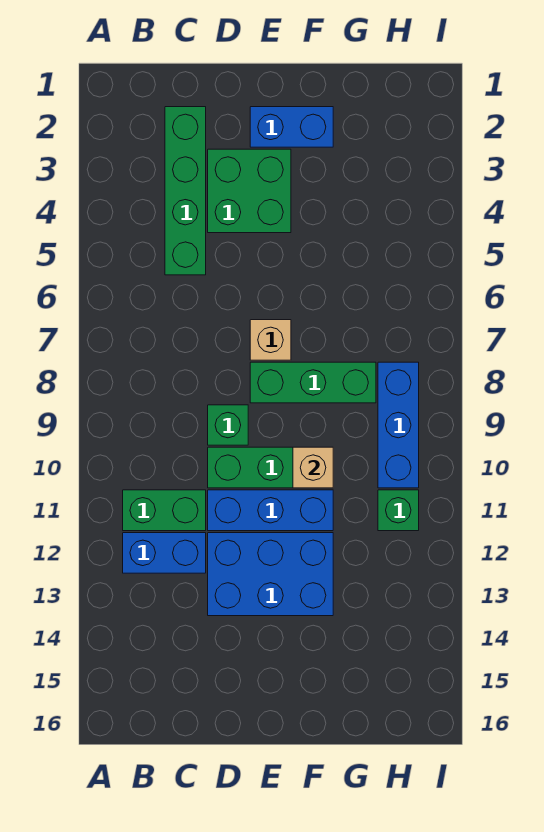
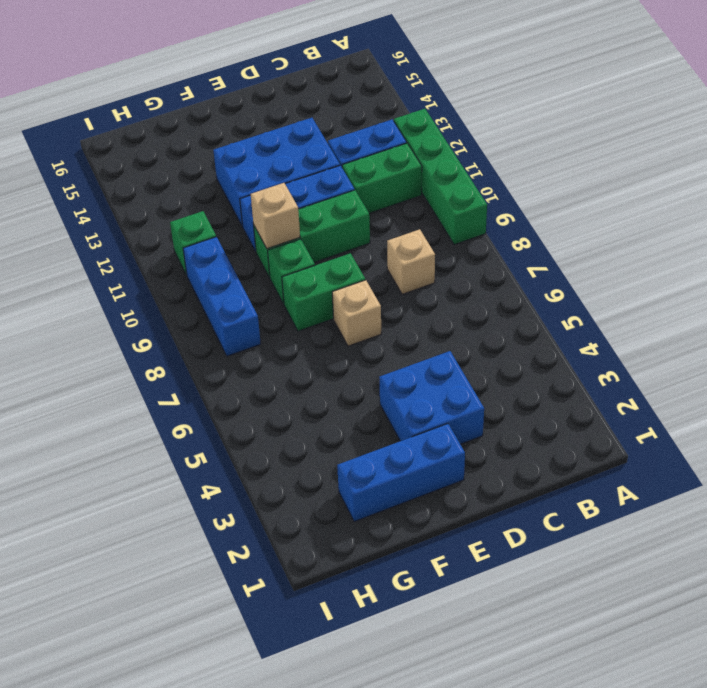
green 1x4 brick [165,107,206,275] -> green 1x4 brick moved to [394,109,487,245]
none -> tan 1x1 brick [387,229,435,294]
green 2x2 brick [208,149,291,233] -> blue 2x2 brick [379,351,484,444]
green 1x1 brick [208,405,248,445] -> green 1x1 brick moved to [268,239,315,304]
blue 1x2 brick [250,107,333,147] -> blue 1x3 brick [337,424,465,522]
green 1x3 brick [250,362,376,403] -> green 1x2 brick [282,253,365,331]

